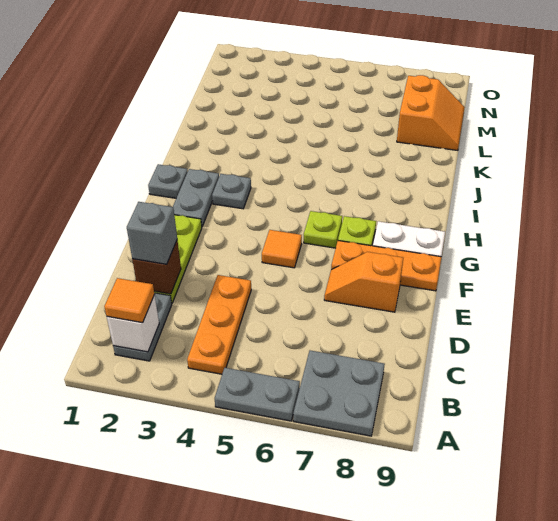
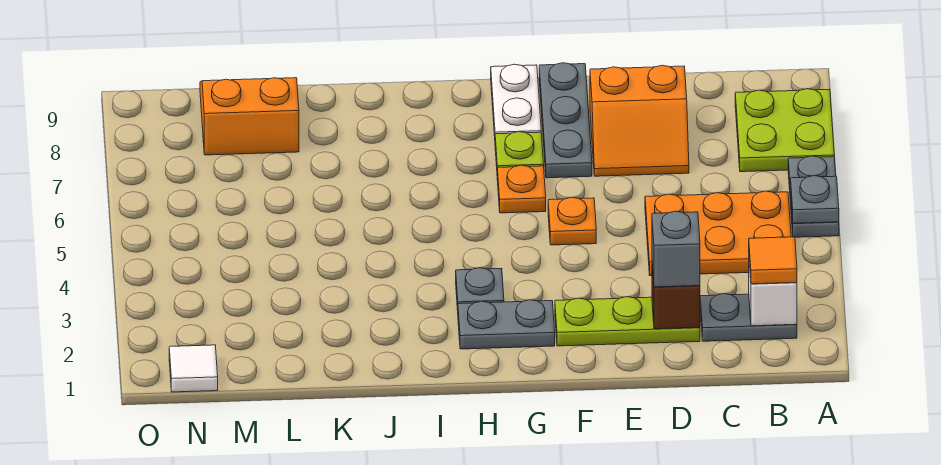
grey 2x2 plate [293,350,385,436] -> lime 2x2 plate [735,89,834,172]
orange 1x3 plate [187,275,251,374] -> orange 2x3 plate [645,191,791,276]
orange 1x2 slope [324,252,403,312] -> orange 2x2 slope [590,65,689,176]
orange 1x1 tile [262,230,302,268] -> orange 1x1 plate [548,197,596,245]
orange 1x3 plate [331,241,441,291] -> grey 1x3 plate [539,63,592,178]
lime 1x1 plate [304,211,342,248] -> orange 1x1 plate [497,165,546,213]
grey 1x1 plate [148,164,188,198] -> grey 1x1 plate moved to [791,176,839,223]
none -> white 1x1 tile [169,345,218,392]

